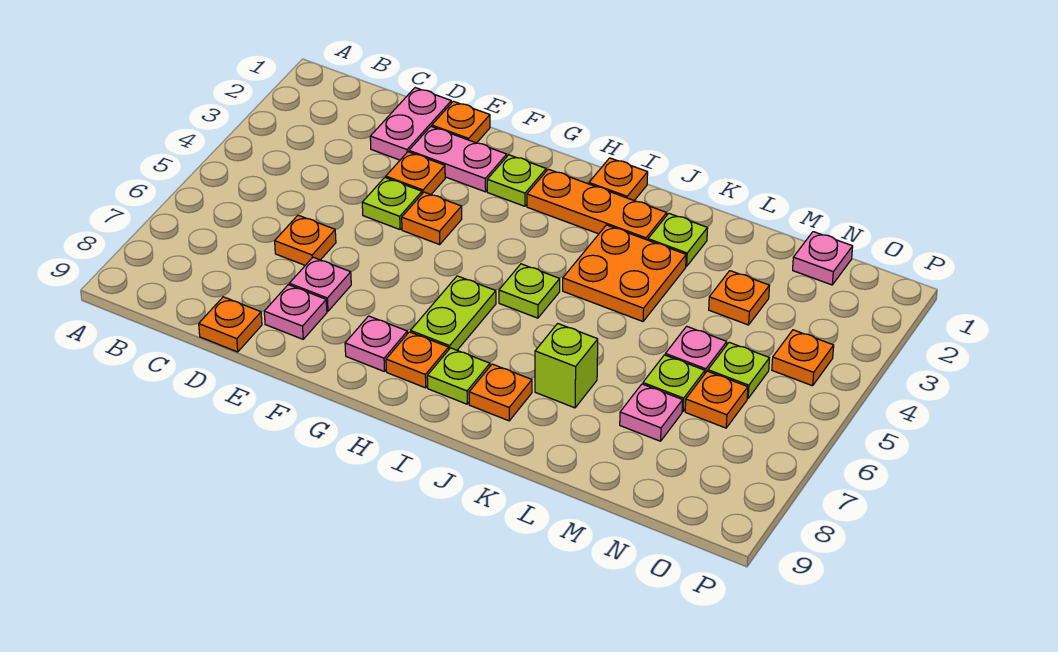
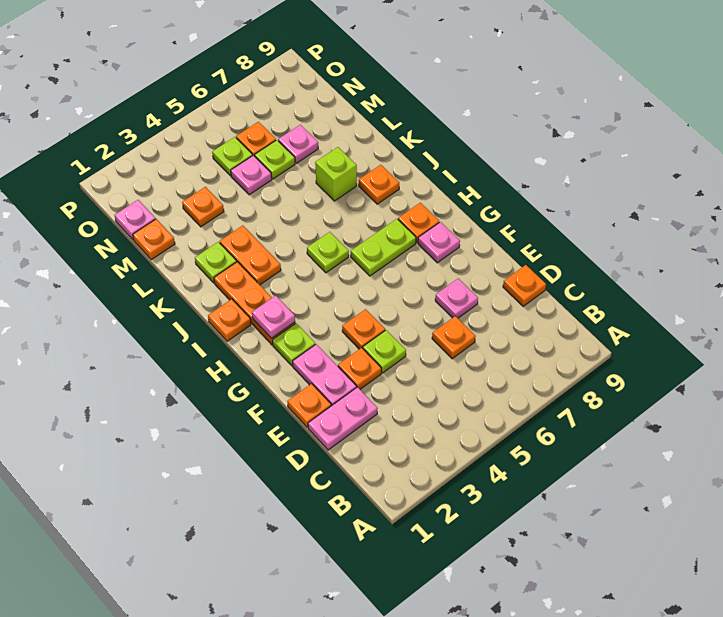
pink 1x1 plate [264,285,327,339] -> pink 1x1 plate moved to [252,296,295,338]
lime 1x1 plate [427,348,490,404] -> none
orange 2x2 plate [563,225,686,321] -> orange 1x2 plate [220,225,281,285]
orange 1x1 plate [772,330,834,386] -> orange 1x1 plate moved to [133,219,175,260]

